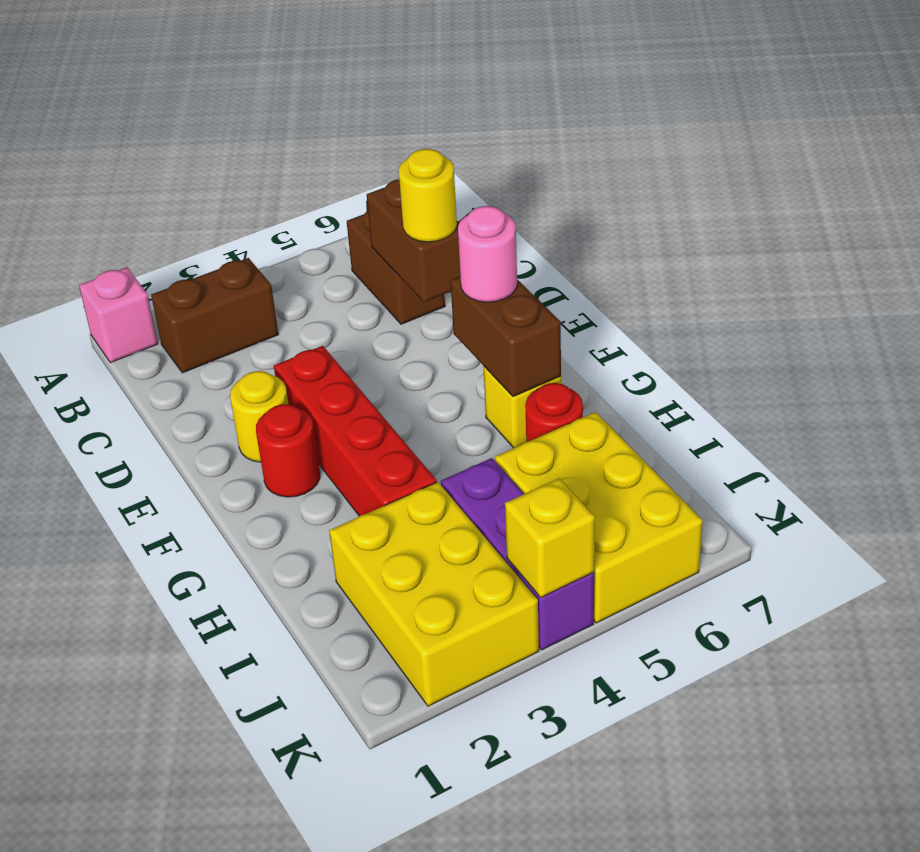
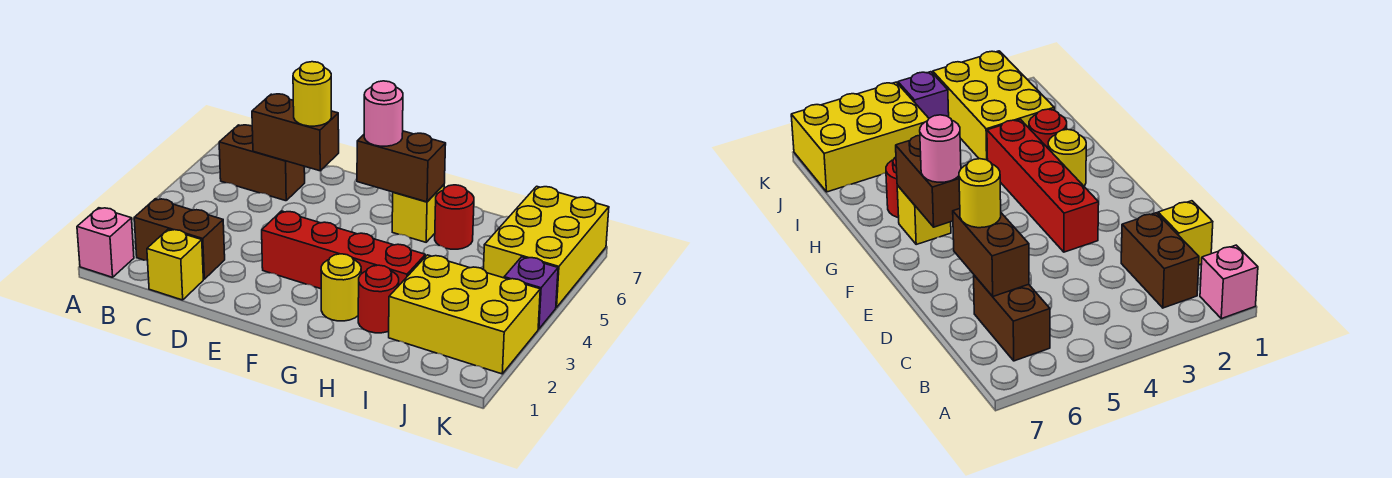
brown 1x2 brick [151,258,279,373] -> brown 1x2 brick turned to [134,199,225,279]
yellow 1x1 round brick [230,371,288,462] -> yellow 1x1 round brick moved to [321,254,361,321]
red 1x1 round brick [256,404,320,497] -> red 1x1 round brick moved to [358,265,399,333]
purple 1x3 brick [441,458,594,650] -> purple 1x1 brick [504,257,558,329]
yellow 2x3 brick [494,412,703,623] -> yellow 2x3 brick turned to [484,186,609,308]
yellow 1x1 brick [505,478,595,597] -> yellow 1x1 brick moved to [147,229,203,300]

